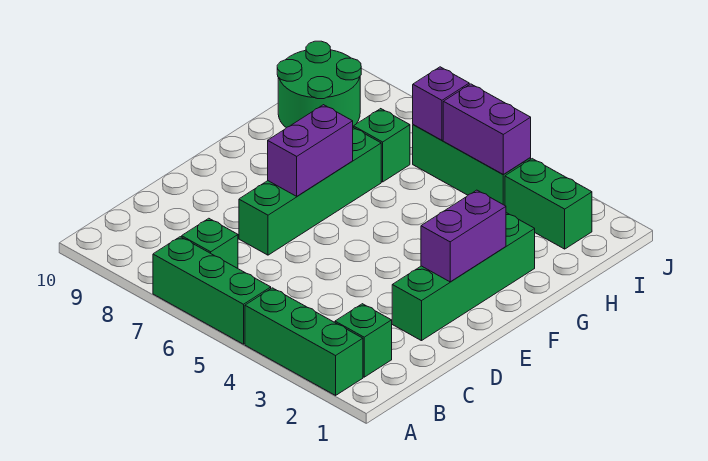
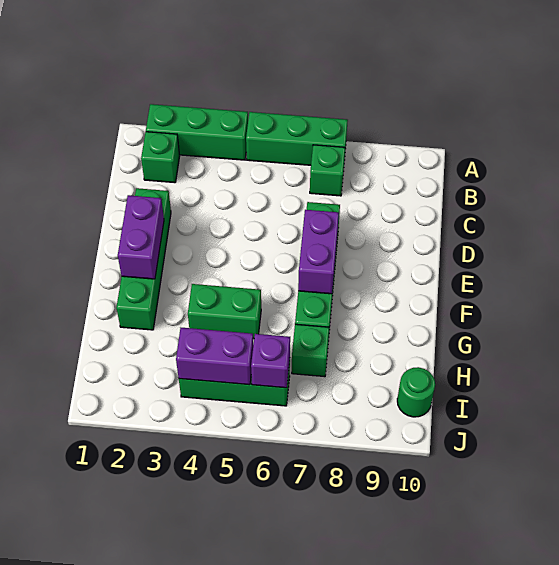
green 2x2 round brick [277,41,361,128] -> green 1x1 round brick [397,367,435,417]
green 1x2 brick [505,159,592,249] -> green 1x2 brick moved to [188,284,261,339]

